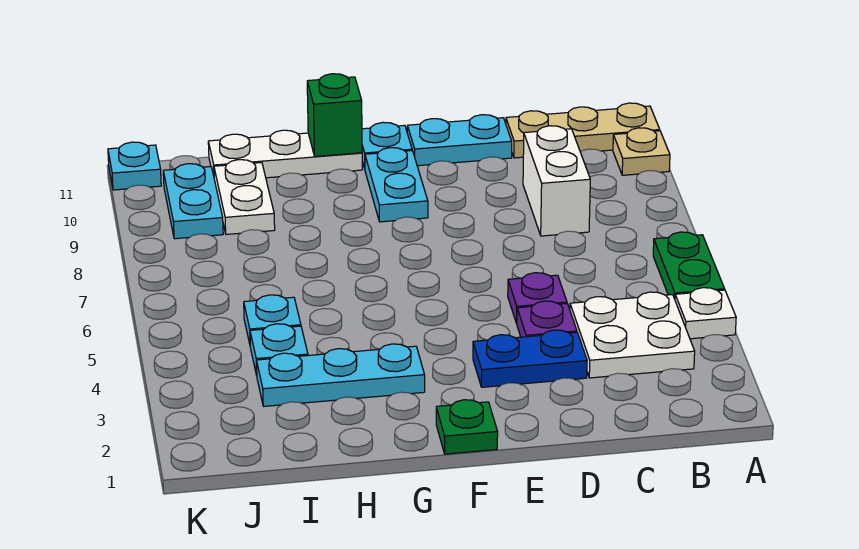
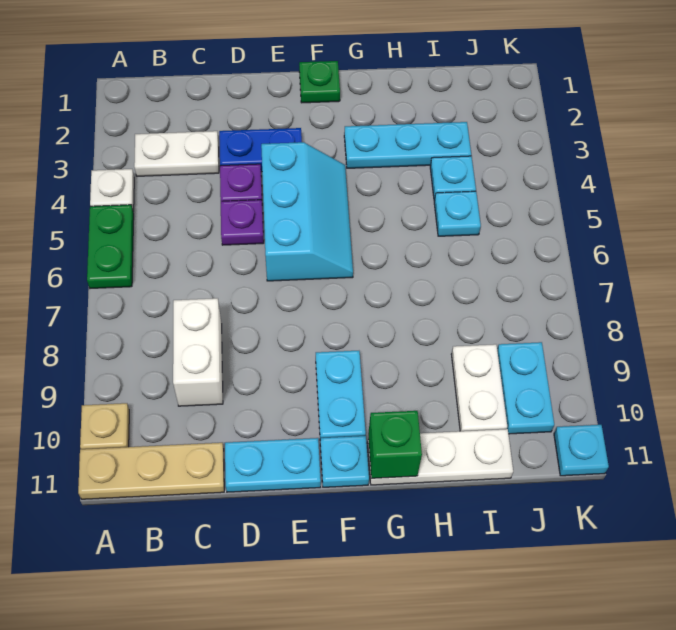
white 2x2 plate [570,292,695,378] -> white 1x2 plate [134,131,219,176]
none -> cyan 2x3 slope [261,142,353,281]

